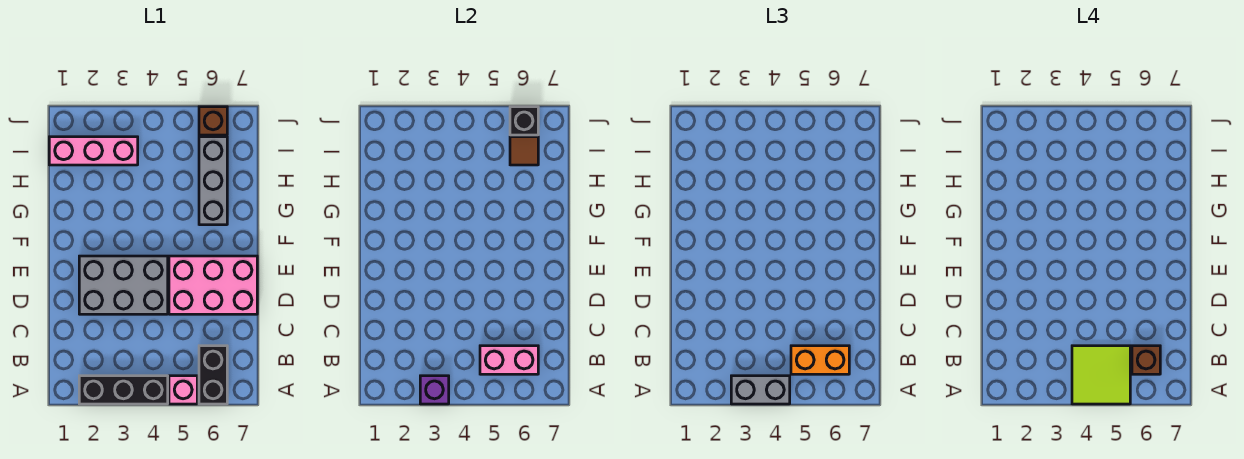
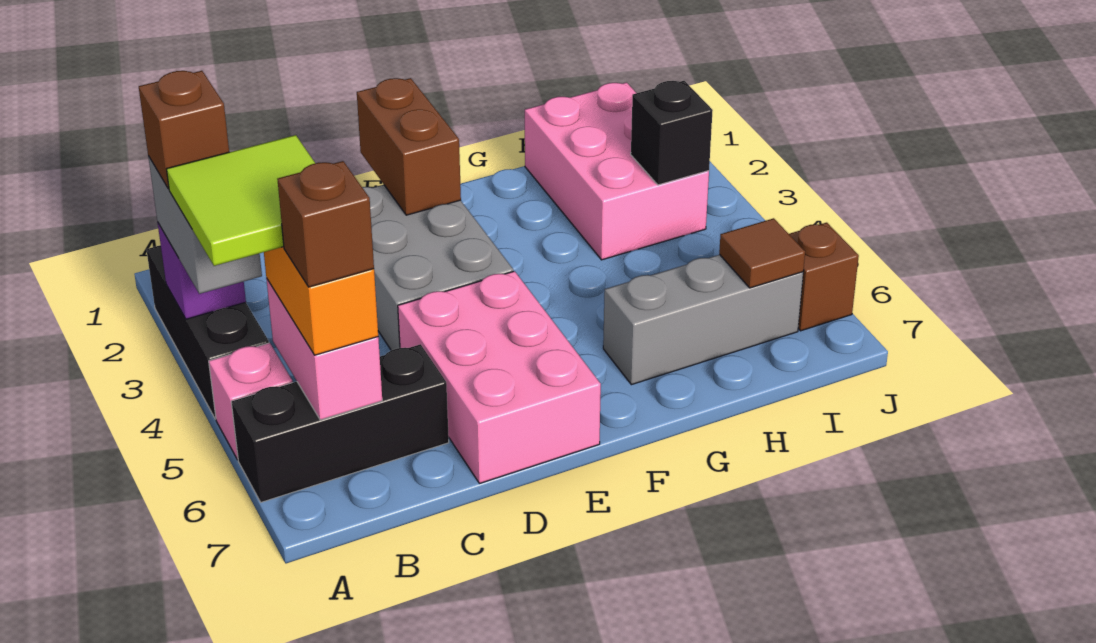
none -> brown 1x1 brick [139,71,229,189]
black 1x2 brick [199,346,227,404] -> black 1x3 brick [231,344,449,502]
none -> brown 1x2 brick [357,78,461,215]
pink 1x3 brick [49,137,138,165] -> pink 2x3 brick [525,82,709,260]
black 1x1 brick [510,107,538,135] -> black 1x1 brick moved to [631,81,713,185]

